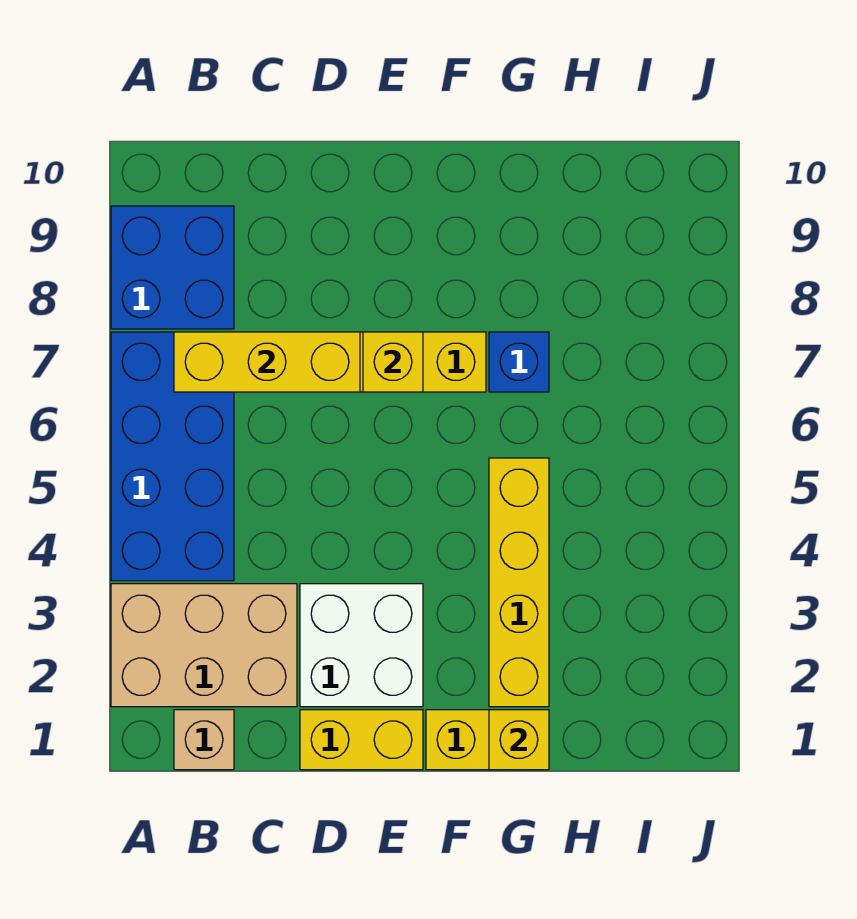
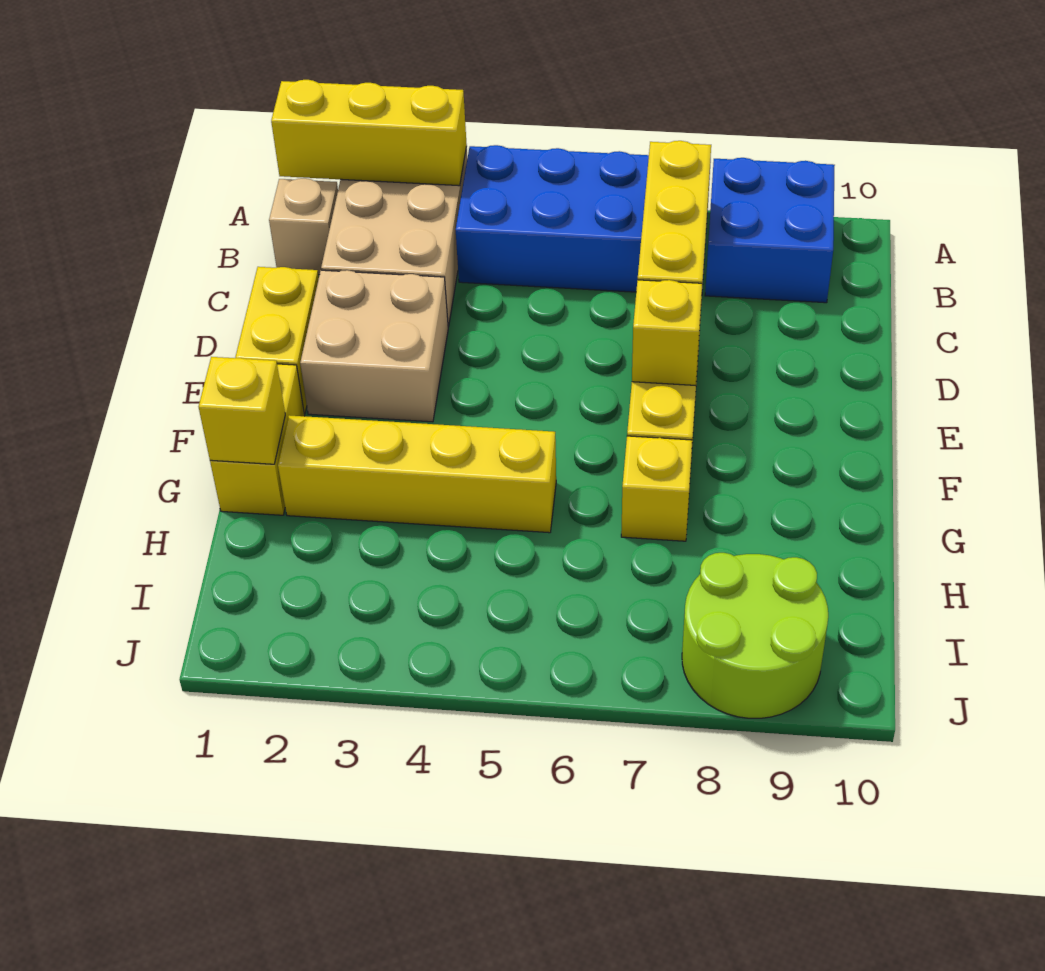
none -> yellow 1x3 brick [271,80,467,186]
white 2x2 brick [300,584,423,707] -> tan 2x2 brick [300,270,448,422]
blue 1x1 brick [489,332,549,392] -> yellow 1x1 brick [621,436,692,541]
none -> lime 2x2 round brick [682,553,828,718]

